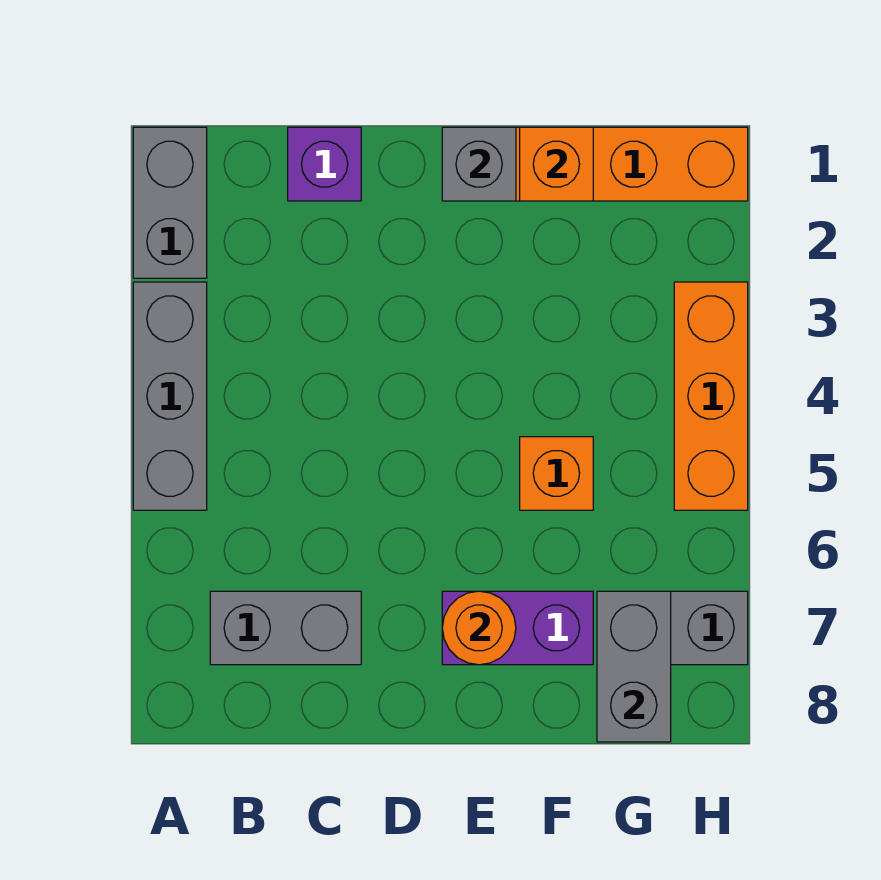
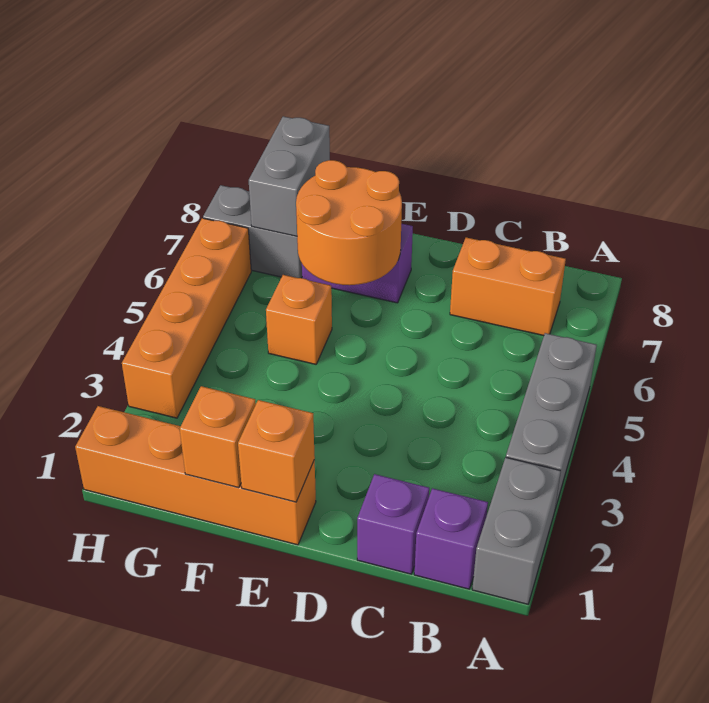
none -> purple 1x1 brick [414,488,488,589]
grey 1x2 brick [210,591,361,665] -> orange 1x2 brick [450,237,566,336]
grey 1x1 brick [442,127,516,201] -> orange 1x1 brick [238,400,315,502]
orange 1x1 round brick [442,591,516,665] -> orange 2x2 round brick [296,160,402,285]
orange 1x3 brick [674,282,748,510] -> orange 1x4 brick [122,218,251,418]

